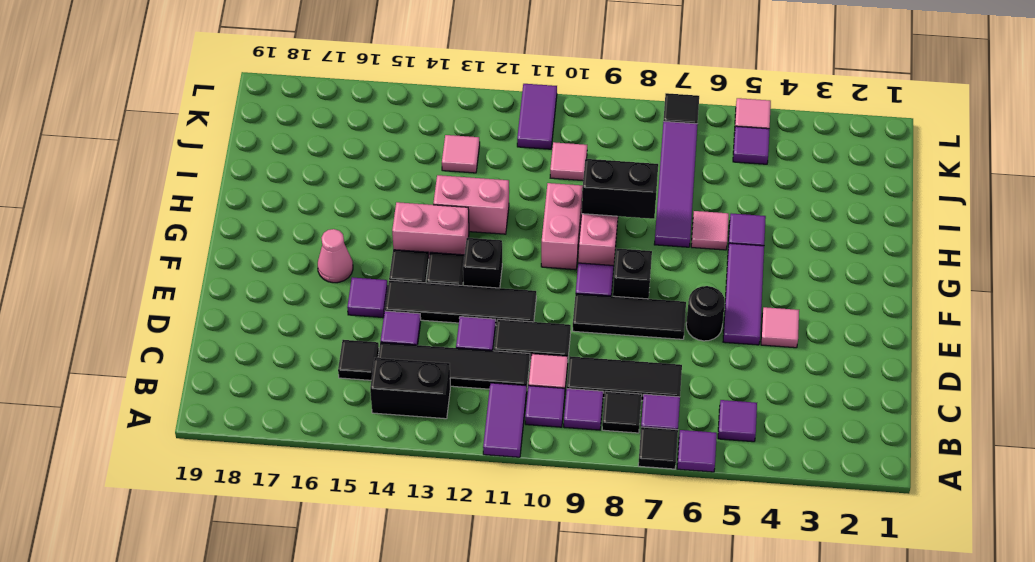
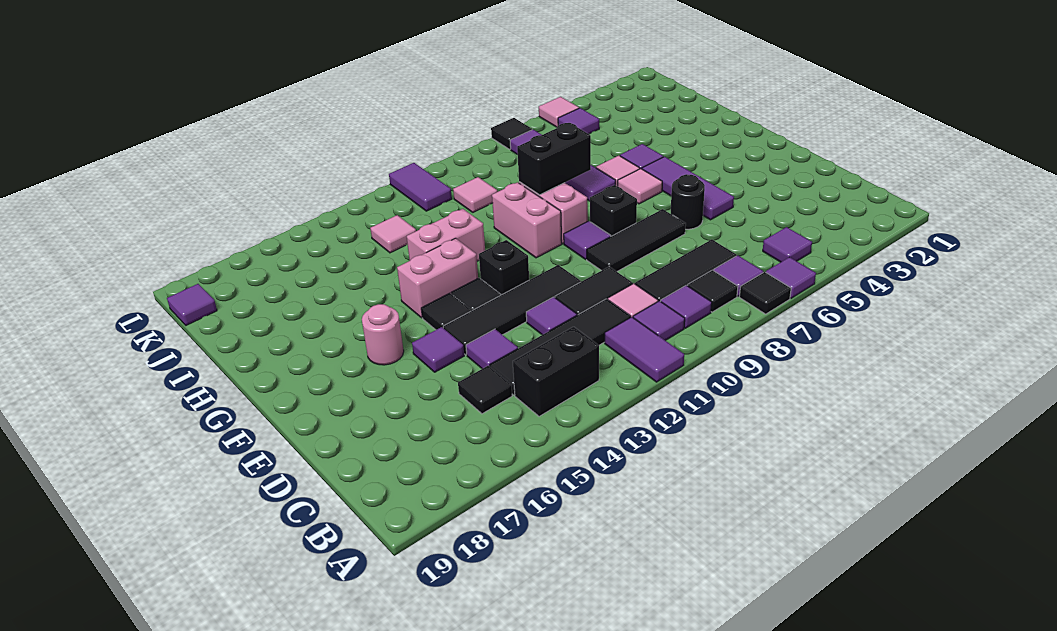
pink 1x1 tile [761,307,799,348] -> pink 1x1 tile moved to [618,169,662,204]
pink 1x1 cone [318,229,353,283] -> pink 1x1 round brick [362,304,404,365]
none -> purple 1x1 tile [167,284,217,325]

